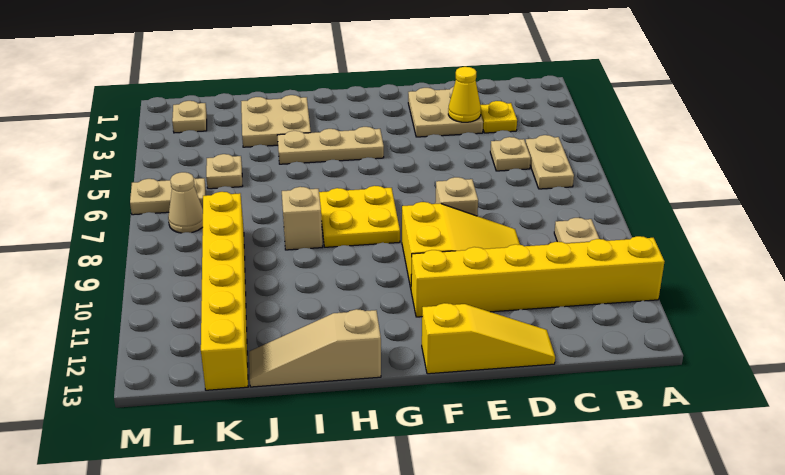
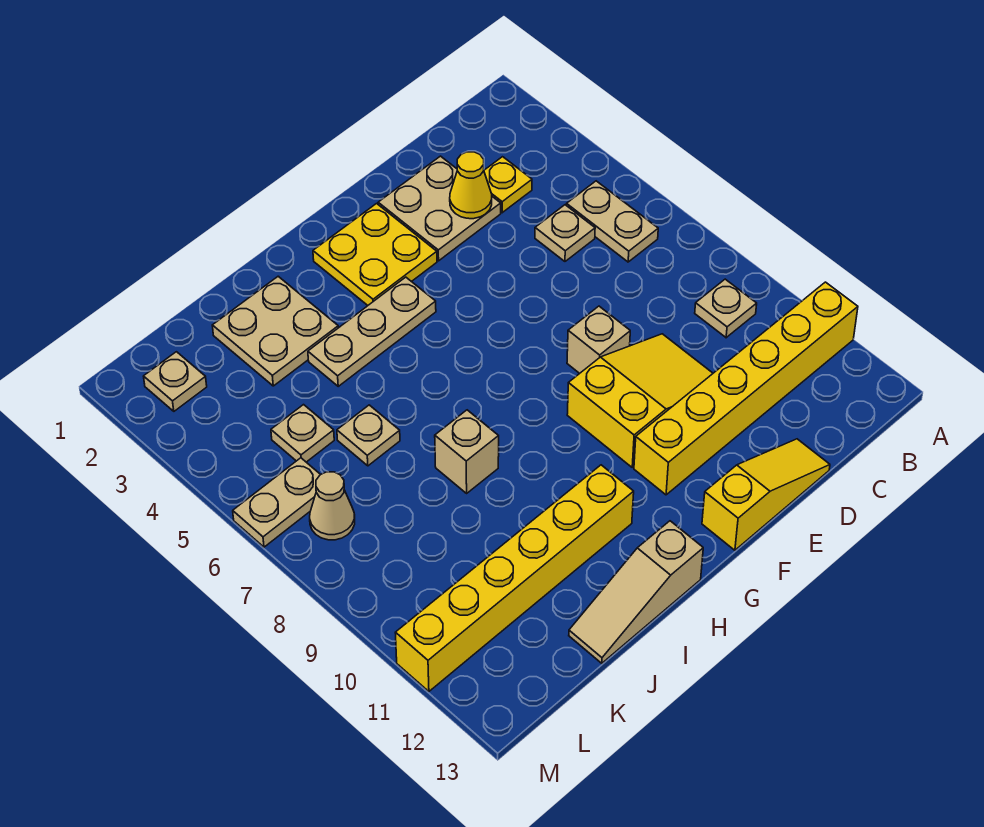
yellow 2x2 plate [319,186,400,247] -> yellow 2x2 plate moved to [313,204,437,305]
none -> tan 1x1 plate [337,405,400,466]
yellow 1x6 brick [201,192,248,390] -> yellow 1x6 brick turned to [395,465,634,691]

